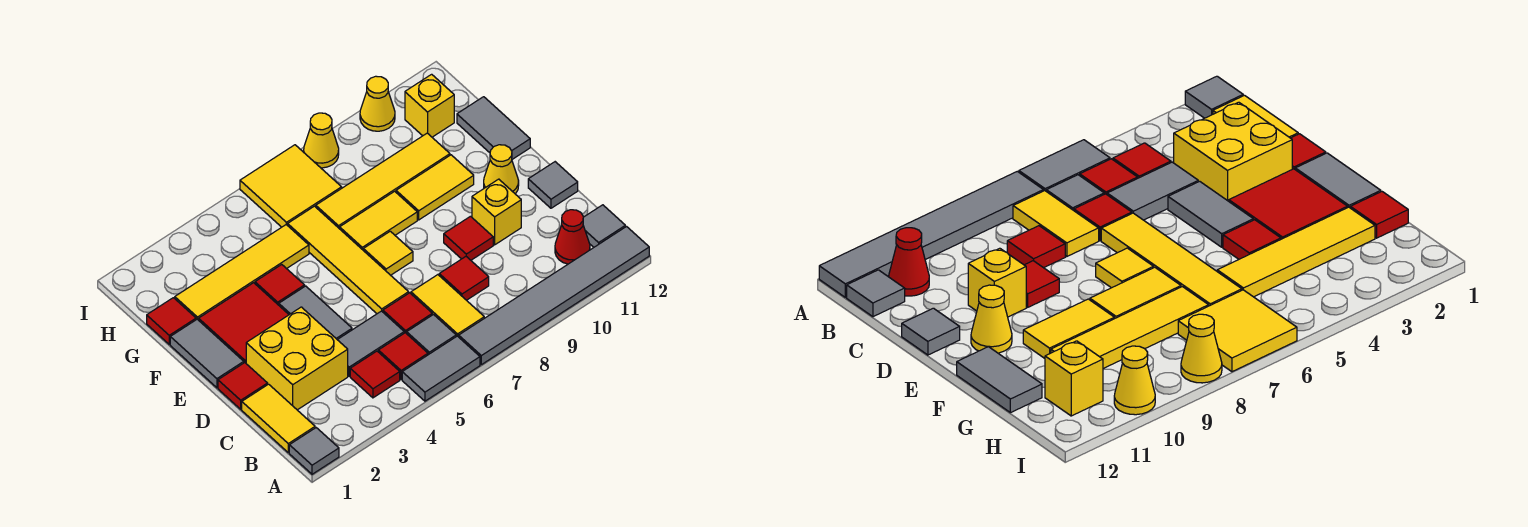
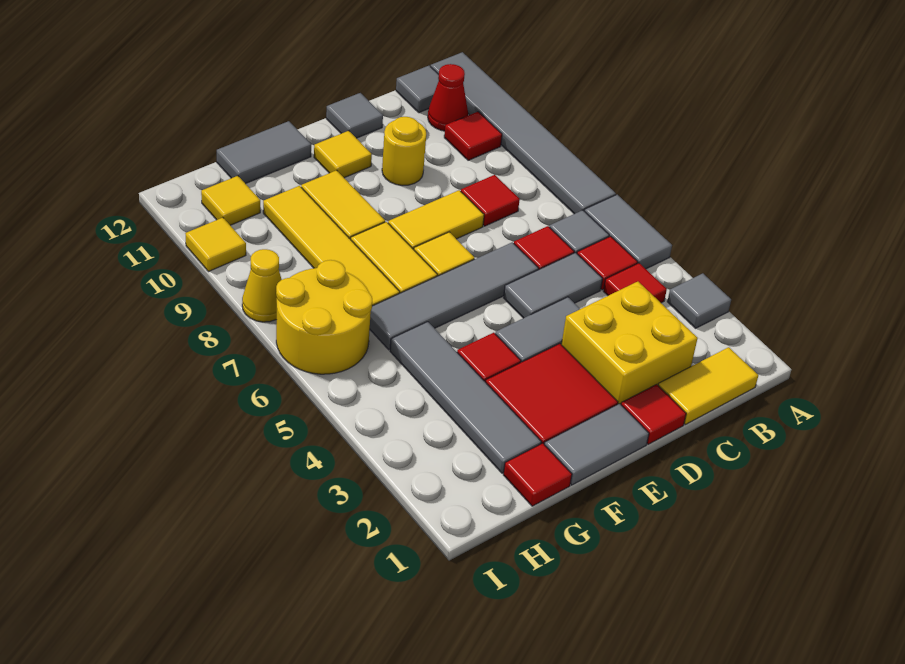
grey 1x1 tile [289,428,339,474] -> grey 1x1 tile moved to [667,273,731,328]
yellow 1x2 tile [411,275,484,337] -> yellow 1x2 tile moved to [388,190,484,250]
grey 1x2 tile [337,311,404,376] -> grey 1x2 tile turned to [504,253,602,318]
yellow 1x4 tile [288,206,409,314] -> grey 1x4 tile [370,242,538,350]
red 1x1 tile [444,216,493,260] -> red 1x1 tile moved to [444,112,502,160]
yellow 1x1 brick [472,179,521,245] -> yellow 1x1 round brick [382,117,426,186]
yellow 1x1 cone [484,145,519,194] -> yellow 1x1 tile [314,131,372,178]
yellow 1x4 tile [175,225,309,320] -> grey 1x4 tile [390,322,541,473]
yellow 2x2 tile [240,145,342,227] -> yellow 2x2 round brick [276,260,372,374]
yellow 1x1 brick [405,74,454,137] -> yellow 1x1 tile [201,176,260,225]
yellow 1x1 cone [360,76,395,131] -> yellow 1x1 tile [185,218,246,272]

